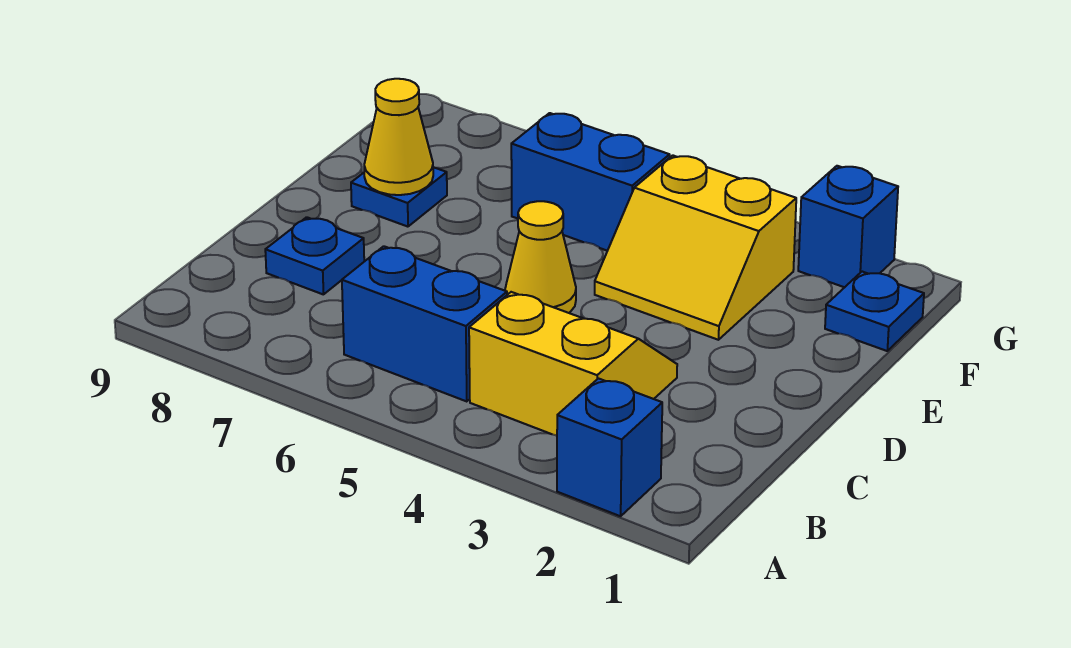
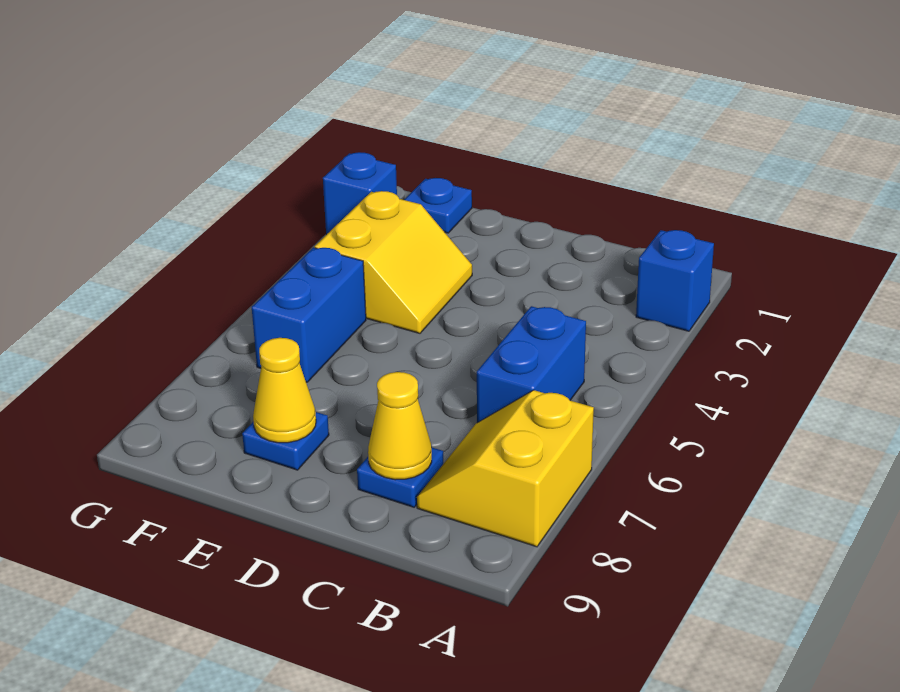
yellow 2x2 slope [469,292,677,436] -> yellow 2x2 slope moved to [417,390,594,547]
yellow 1x1 cone [505,201,576,313] -> yellow 1x1 cone moved to [368,372,432,480]

